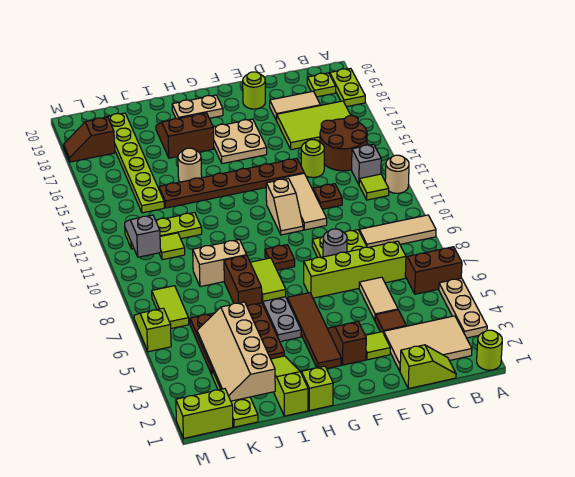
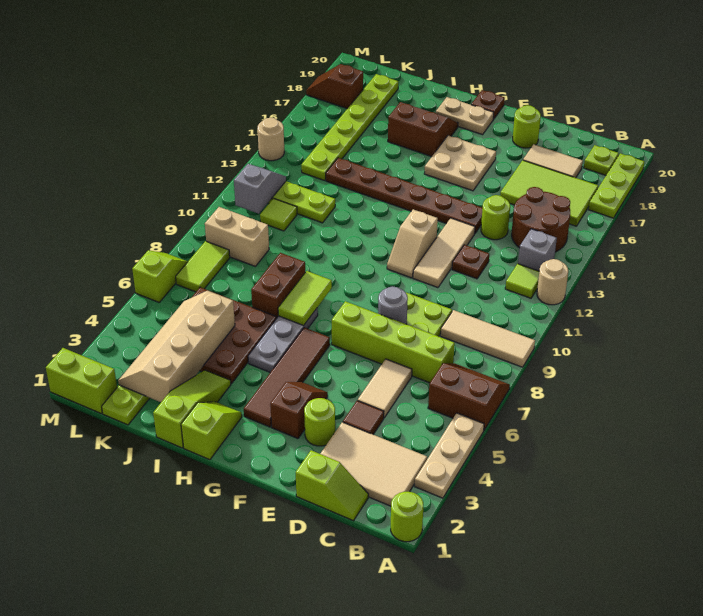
lime 1x2 plate [330,68,365,107] -> lime 1x3 plate [588,153,644,218]
lime 1x1 tile [365,332,390,360] -> lime 1x1 round brick [304,398,335,446]
brown 1x1 plate [265,245,295,270] -> brown 1x1 plate moved to [471,90,505,119]
tan 1x2 brick [193,240,247,287] -> tan 1x2 brick moved to [205,207,269,266]
tan 1x1 round brick [178,148,202,182] -> tan 1x1 round brick moved to [257,118,284,161]

